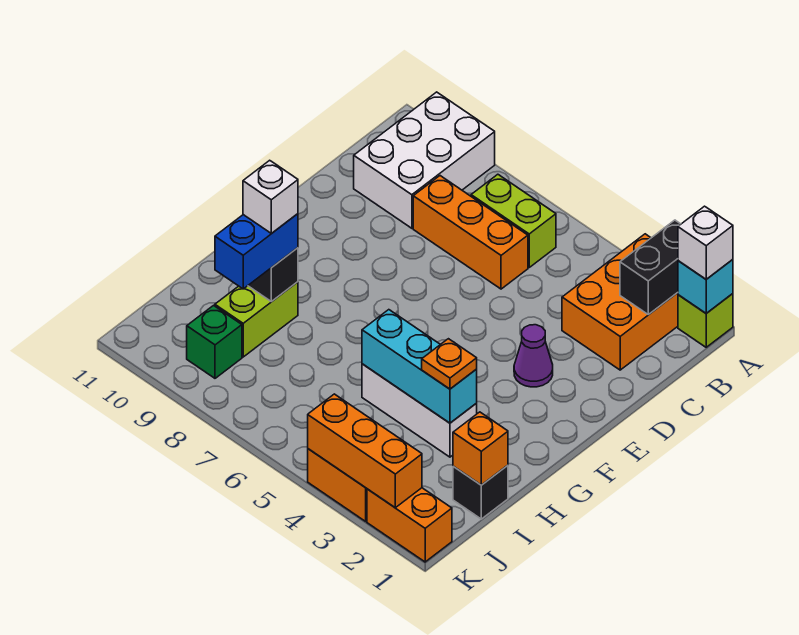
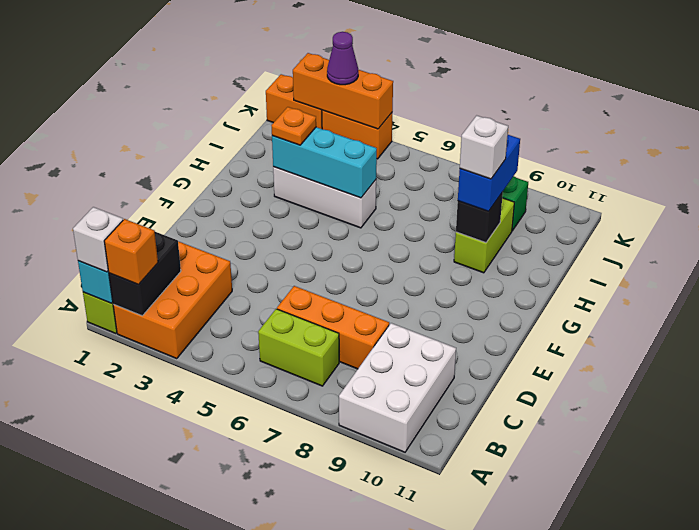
purple 1x1 cone [514,325,553,387] -> purple 1x1 cone moved to [327,32,358,85]
black 1x1 brick [453,465,508,519] -> none
orange 1x1 brick [453,412,508,485] -> orange 1x1 brick moved to [104,219,158,285]

